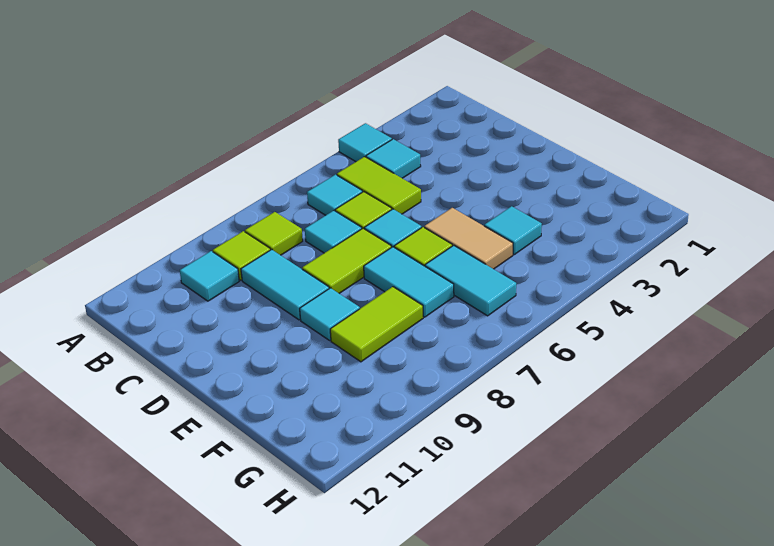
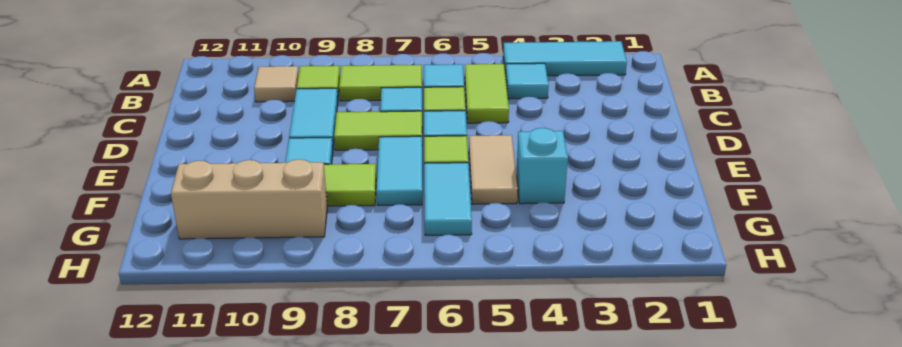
cyan 1x1 tile [338,123,392,162] -> cyan 1x3 tile [503,41,627,76]
lime 1x1 tile [245,212,303,255] -> lime 1x2 tile [339,65,422,101]
cyan 1x1 tile [180,251,239,301] -> tan 1x1 tile [254,66,299,102]
cyan 1x1 tile [484,206,542,254] -> cyan 1x1 brick [516,128,568,204]
none -> tan 1x3 brick [171,159,327,239]

